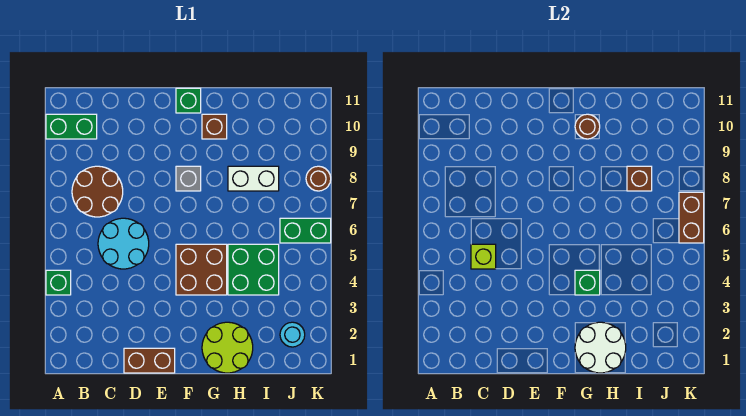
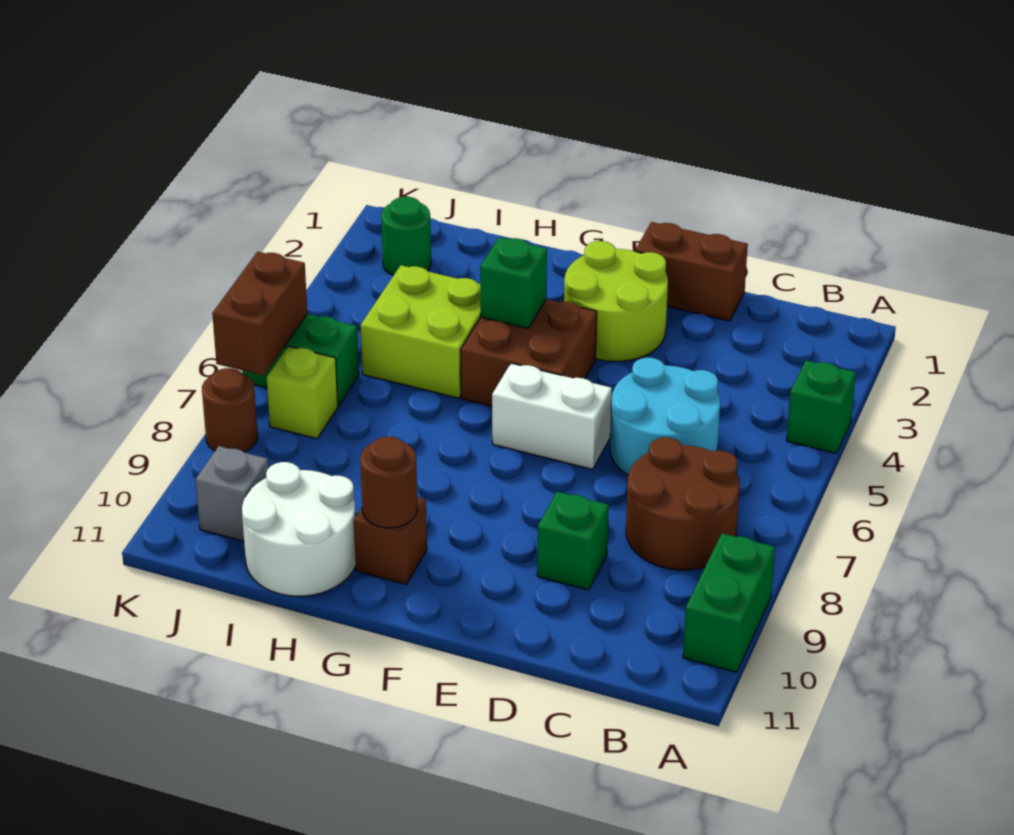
green 1x2 brick [46,114,97,139] -> green 1x2 brick turned to [683,533,775,672]
lime 1x1 brick [471,244,496,269] -> lime 1x1 brick moved to [267,346,338,439]
grey 1x1 brick [176,166,201,191] -> grey 1x1 brick moved to [195,446,268,541]
green 1x1 brick [176,88,201,113] -> green 1x1 brick moved to [537,492,609,590]
lime 2x2 round brick [202,322,253,373] -> lime 2x2 round brick moved to [564,241,668,362]
white 2x2 round brick [575,322,626,373] -> white 2x2 round brick moved to [242,462,356,596]
green 2x2 brick [228,244,279,295] -> lime 2x2 brick [360,265,481,398]
white 1x2 brick [228,166,279,191] -> white 1x2 brick moved to [492,363,612,469]
brown 1x1 brick [627,166,652,191] -> none
cyan 1x1 round brick [280,322,305,347] -> green 1x1 round brick [381,197,431,276]

